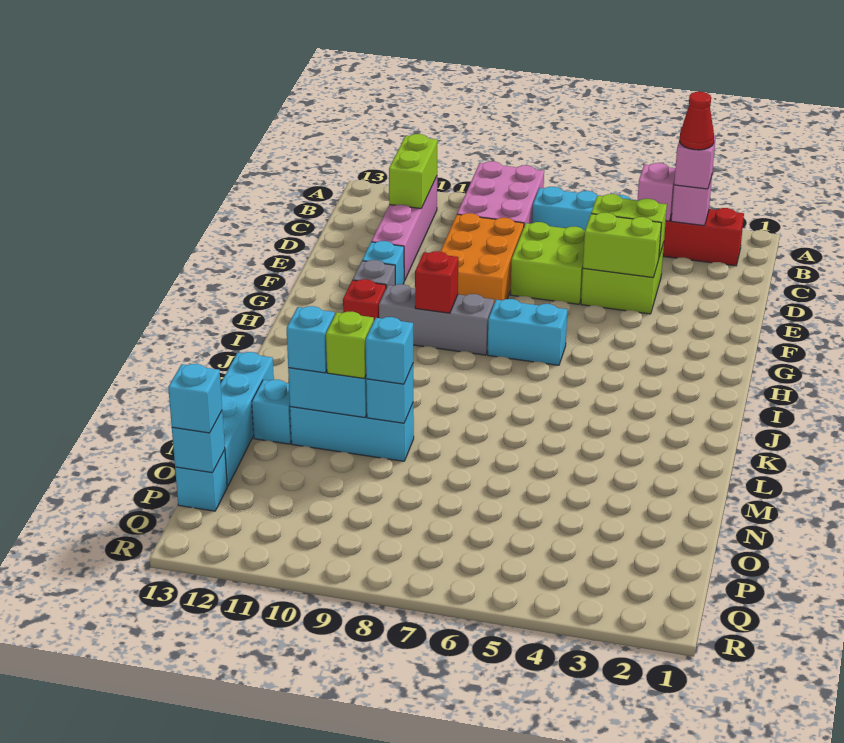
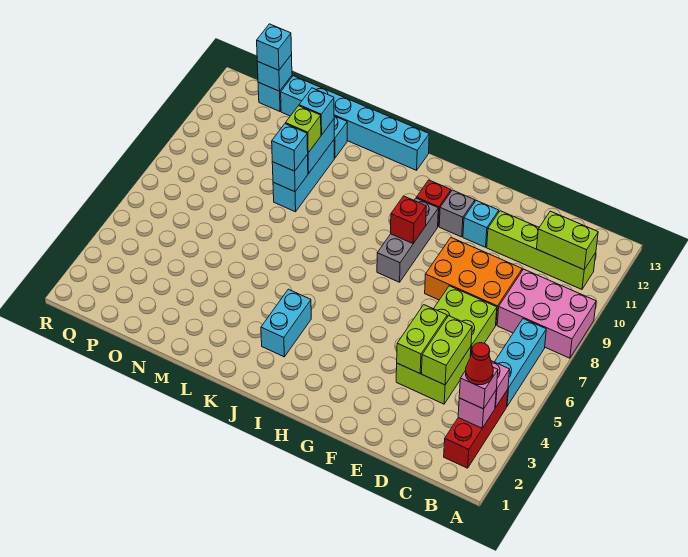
pink 1x4 brick [371,176,437,281] -> lime 1x4 brick [487,211,596,289]
cyan 1x2 brick [488,299,567,365] -> cyan 1x2 brick moved to [261,289,311,357]
cyan 1x4 brick [220,352,274,486] -> cyan 1x6 brick [281,76,429,170]

